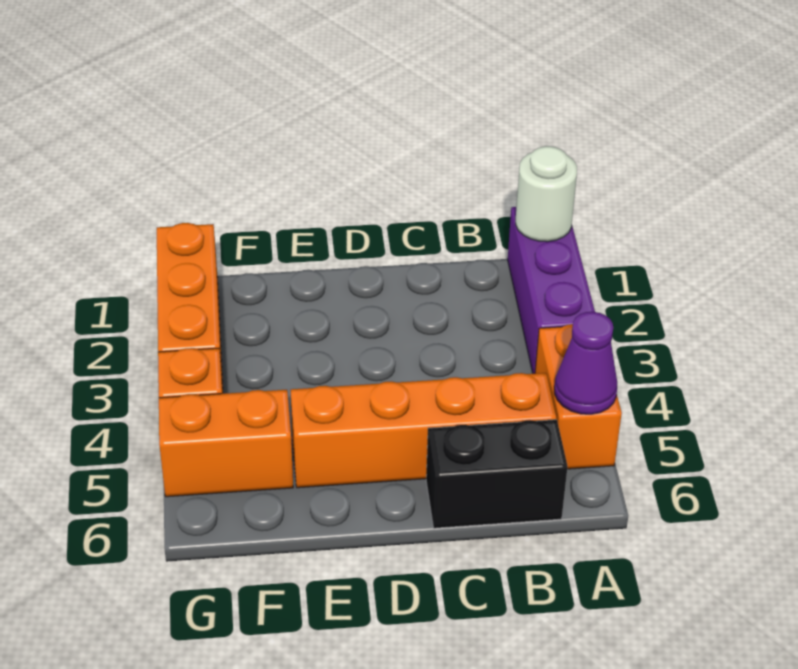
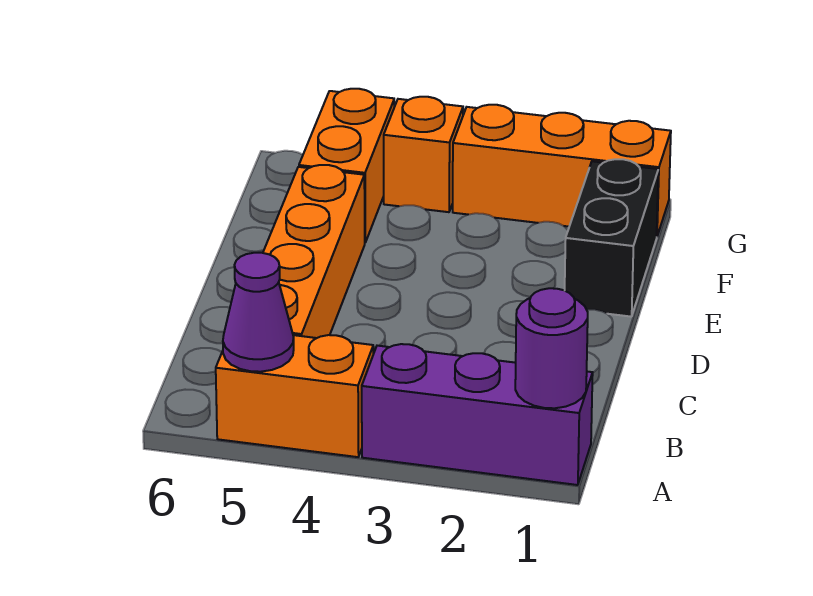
white 1x1 round brick [516,146,577,242] -> purple 1x1 round brick [515,288,588,408]
black 1x2 brick [426,420,568,528] -> black 1x2 brick moved to [565,159,658,317]

